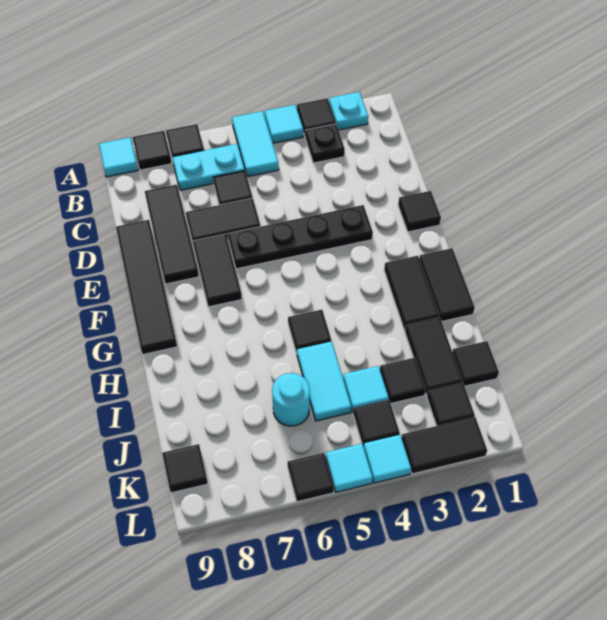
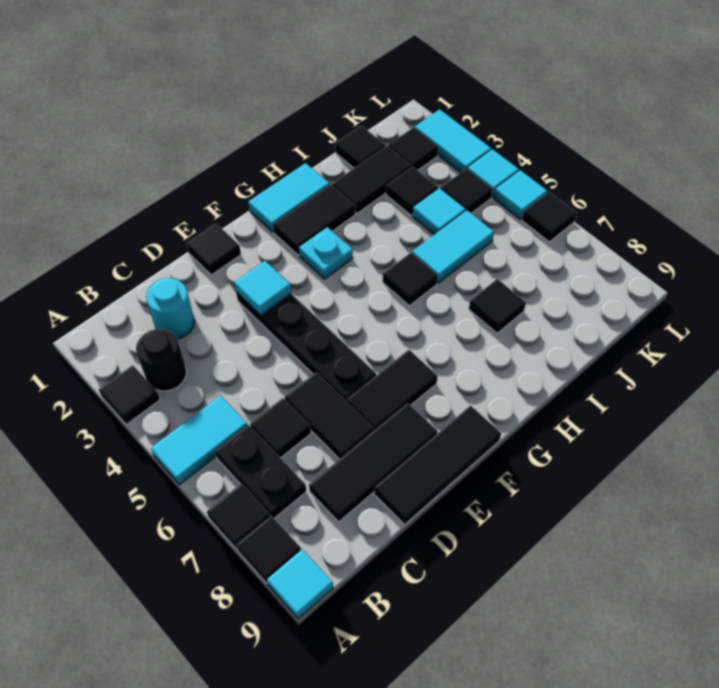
cyan 1x1 plate [329,92,368,130] -> cyan 1x1 plate moved to [299,227,353,279]
cyan 1x1 tile [265,105,303,143] -> cyan 1x1 tile moved to [234,261,291,315]
black 1x1 plate [305,124,345,163] -> black 1x1 round brick [136,329,187,391]
cyan 1x2 plate [172,144,245,190] -> black 1x2 plate [215,425,306,518]
black 1x4 tile [116,220,177,354] -> black 1x3 tile [374,406,501,524]
black 1x2 tile [419,248,475,321] -> cyan 1x2 tile [248,163,330,232]
cyan 1x1 round brick [272,373,310,426] -> cyan 1x1 round brick moved to [146,278,195,339]
black 1x1 tile [162,444,208,493] -> black 1x1 tile moved to [469,279,526,333]
black 1x2 tile [402,417,487,474] -> cyan 1x2 tile [415,109,491,173]

